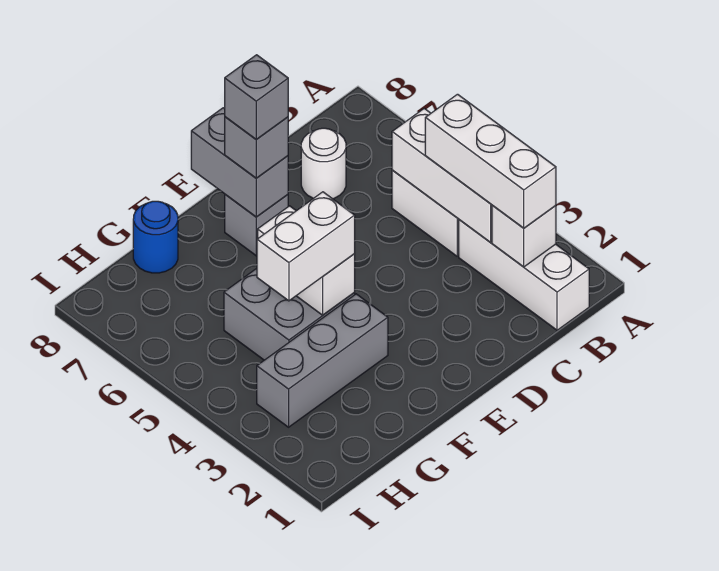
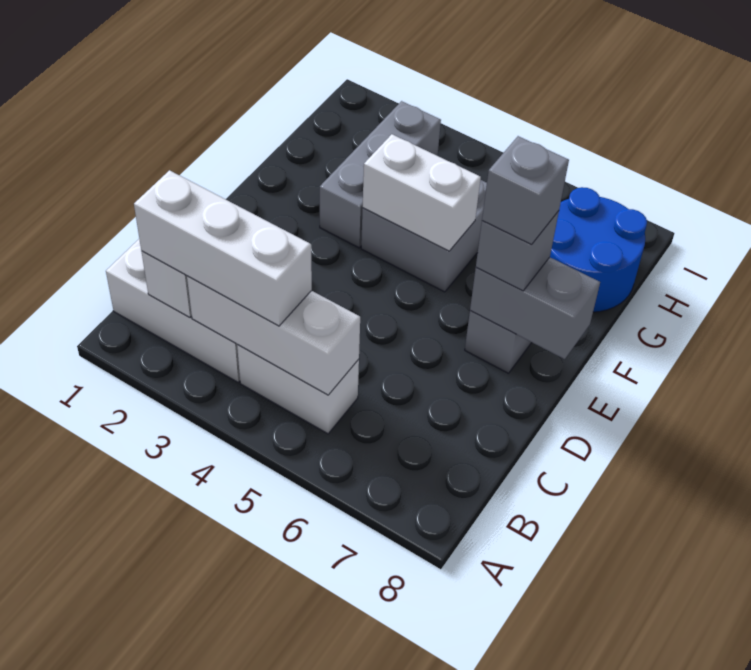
white 1x1 round brick [301,128,346,199] -> none
white 1x2 brick [257,192,355,301] -> none
blue 1x1 round brick [133,201,178,273] -> blue 2x2 round brick [550,187,647,312]

